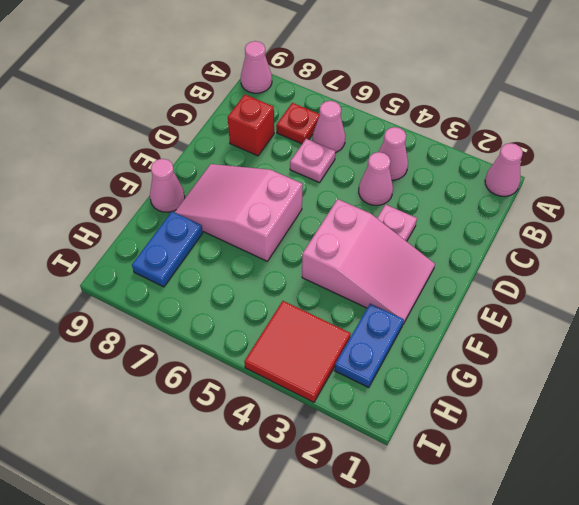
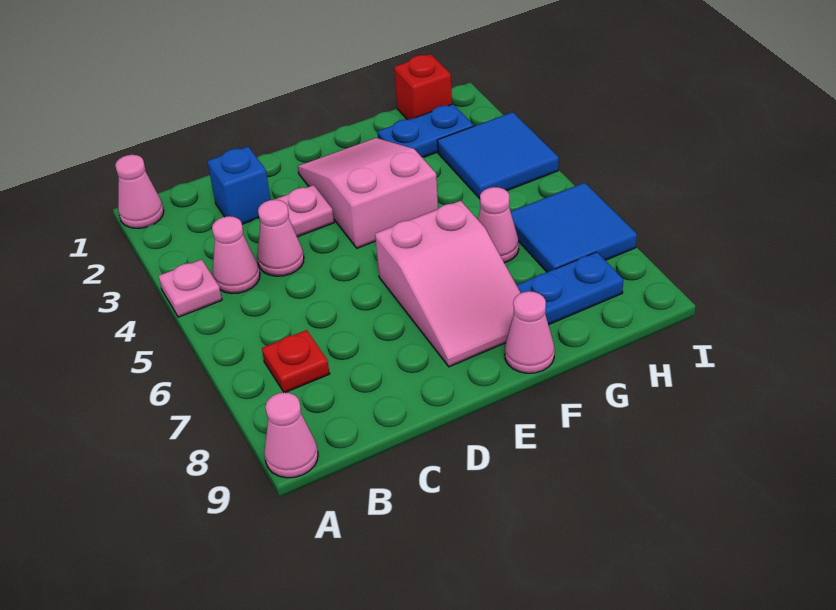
pink 1x1 cone [313,101,345,153] -> pink 1x1 cone moved to [478,187,519,263]
none -> blue 1x1 brick [207,147,271,224]
pink 1x1 plate [290,139,336,183] -> pink 1x1 plate moved to [159,260,222,317]
red 1x1 brick [228,95,274,156] -> red 1x1 brick moved to [394,54,452,120]
red 2x2 tile [244,301,351,402] -> blue 2x2 tile [437,112,559,199]
none -> blue 2x2 tile [511,183,637,272]

